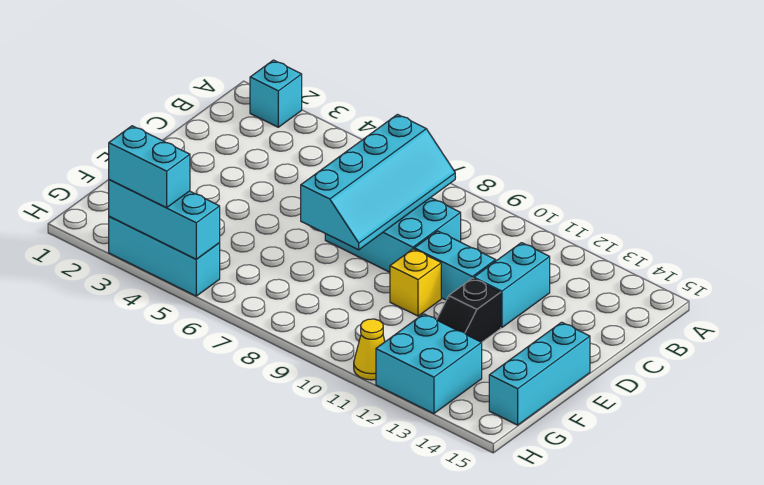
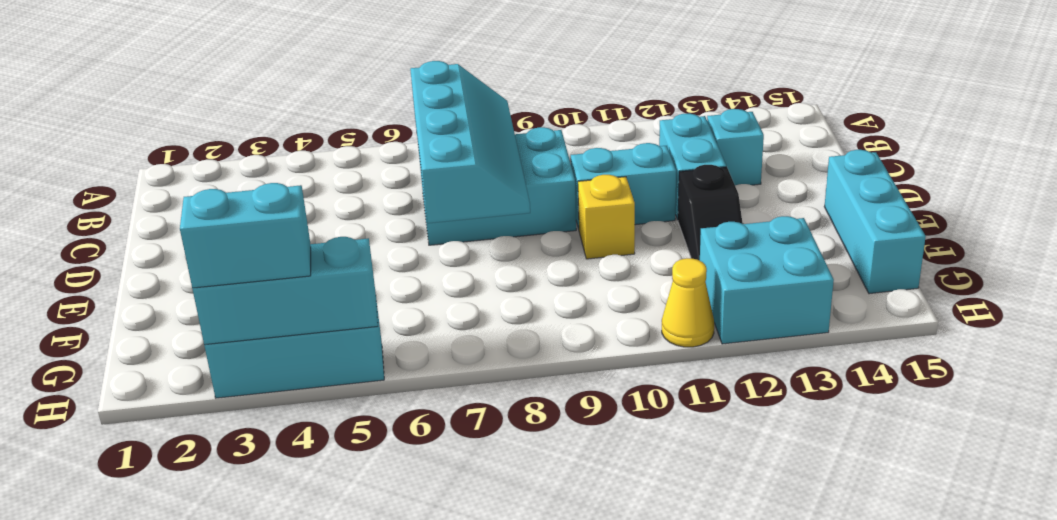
cyan 1x1 brick [250,60,302,127] -> cyan 1x1 brick moved to [707,109,764,186]

